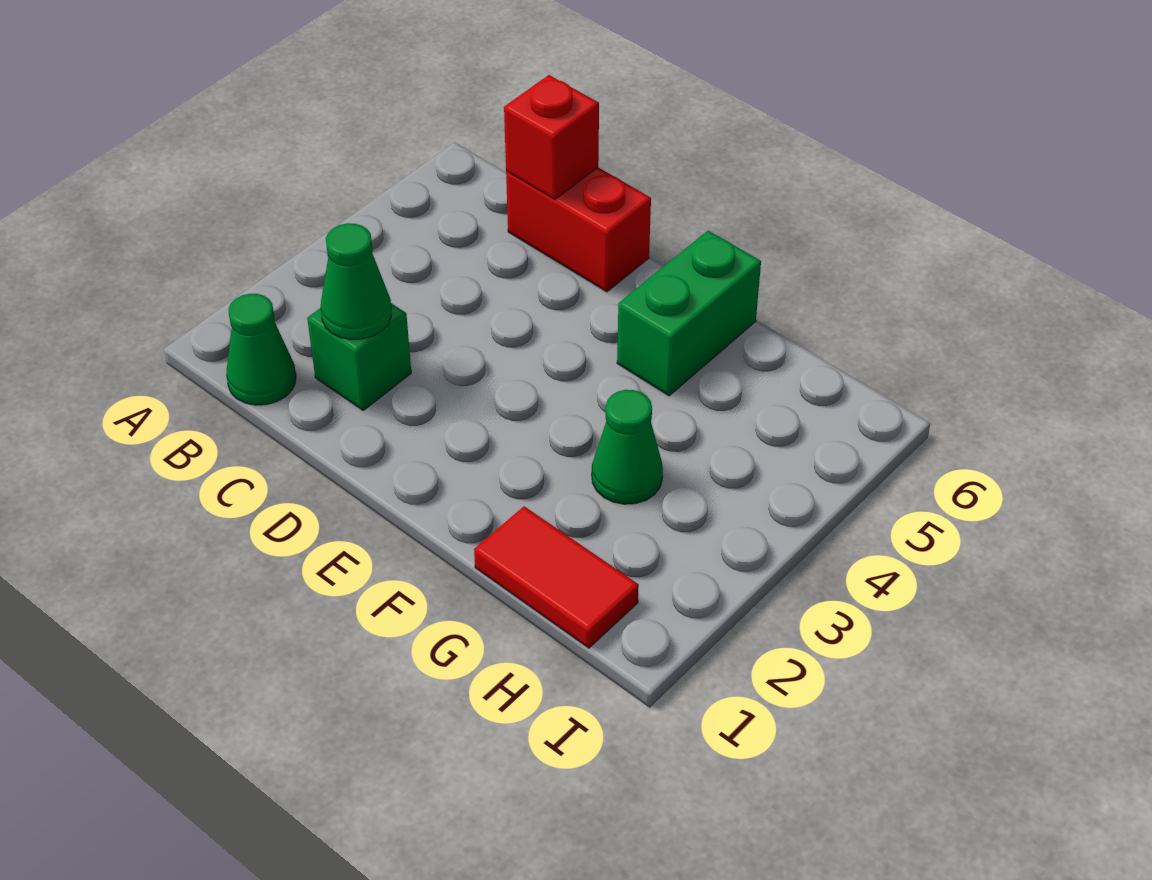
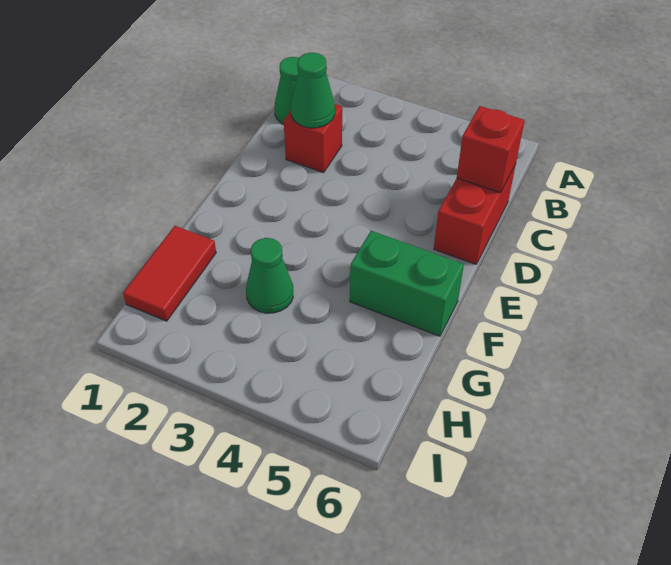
green 1x1 brick [307,303,411,410] -> red 1x1 brick [284,104,342,173]

